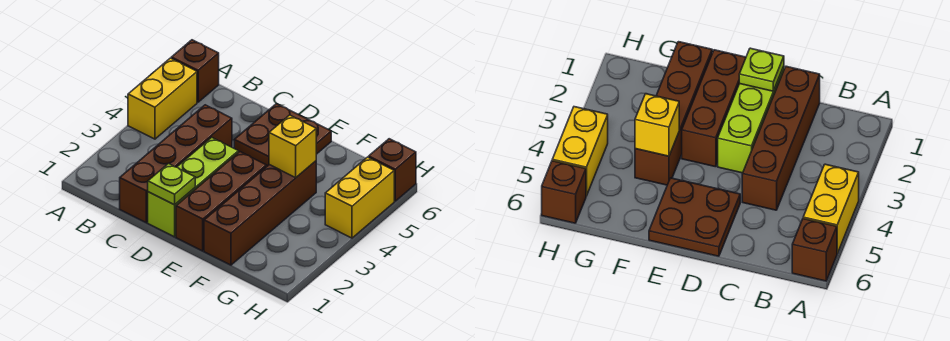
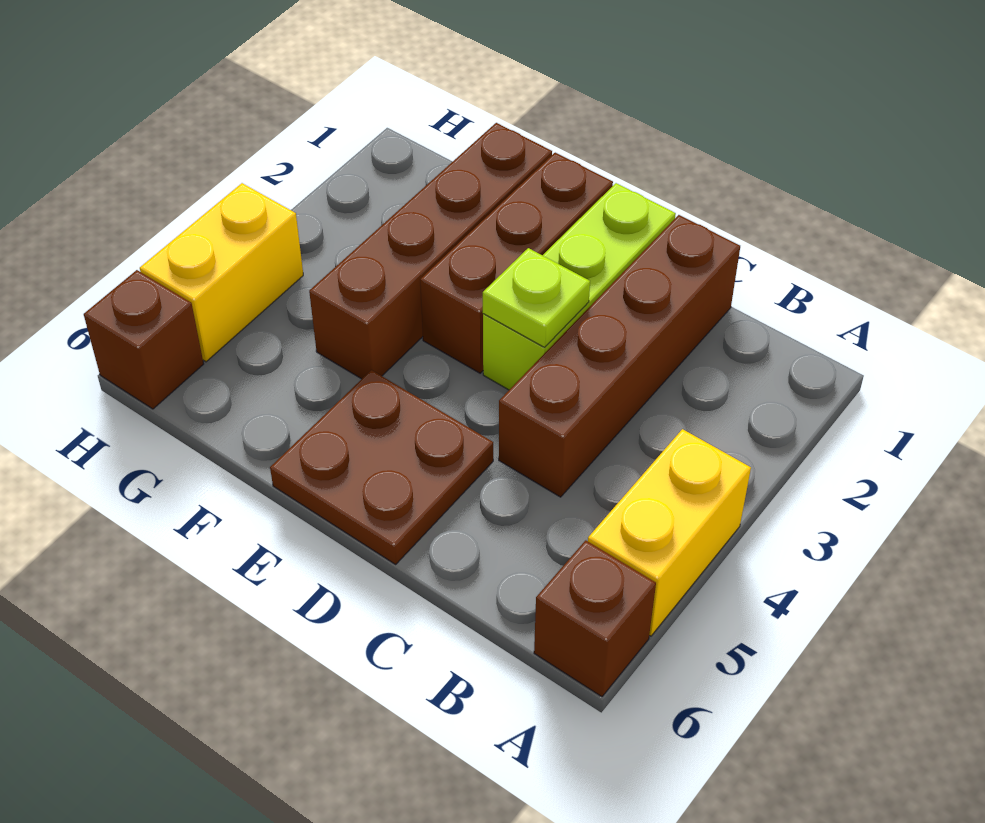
lime 1x1 plate [148,164,195,205] -> lime 1x1 plate moved to [483,248,590,348]
yellow 1x1 brick [269,115,316,178] -> none

